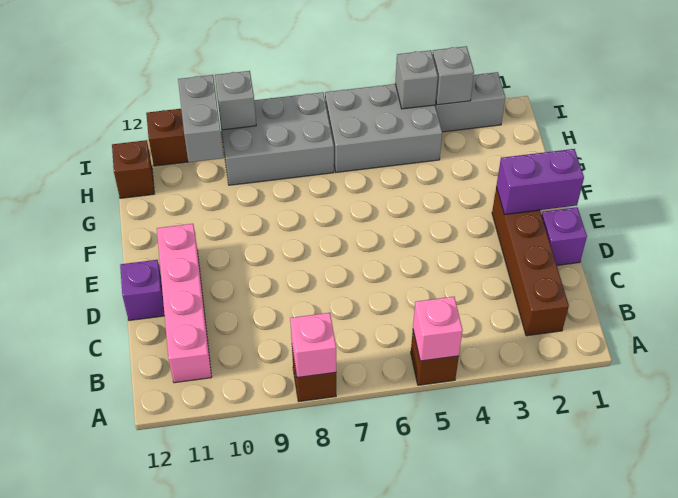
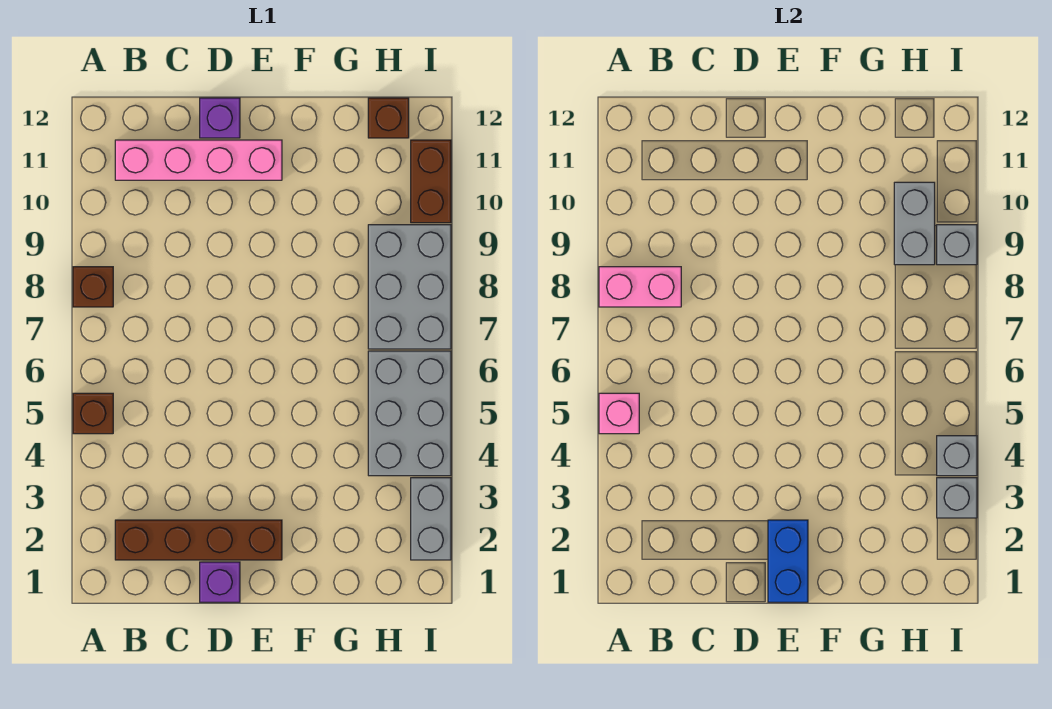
pink 1x1 brick [290,313,336,378] -> pink 1x2 brick [599,267,681,307]
purple 1x2 brick [496,149,584,215] -> blue 1x2 brick [768,520,808,602]
grey 1x2 brick [178,75,224,162] -> grey 1x2 brick turned to [894,182,935,265]

